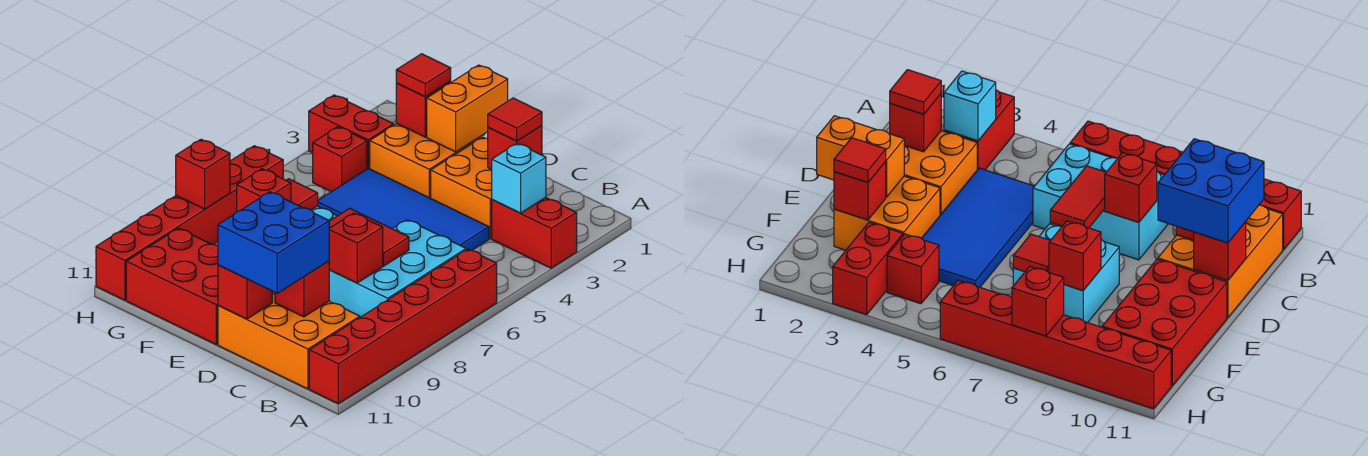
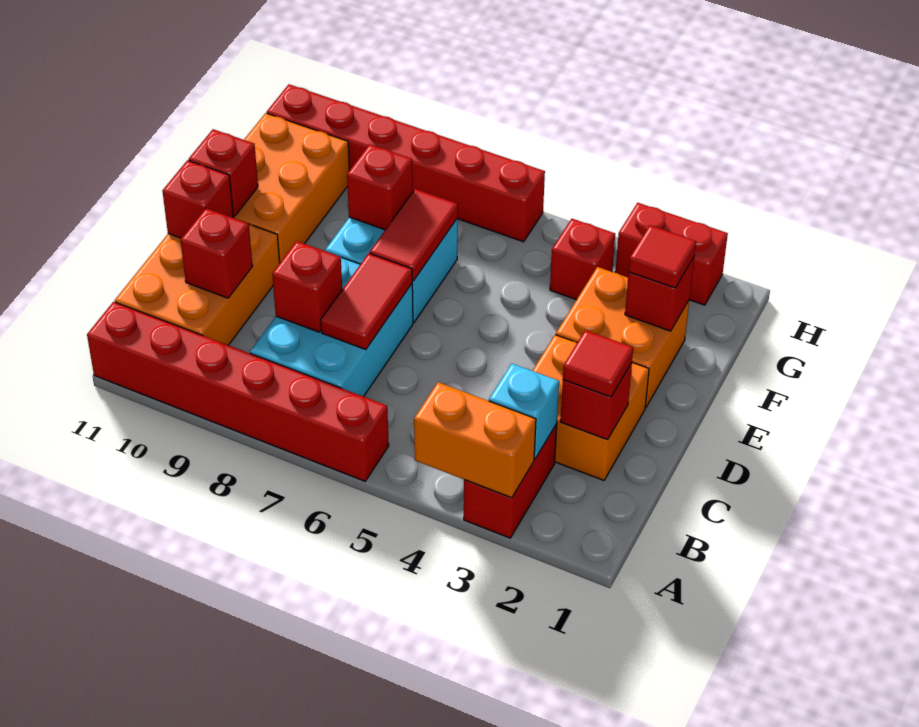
cyan 2x3 brick [329,220,466,317] -> cyan 2x3 brick turned to [250,258,413,397]
blue 2x4 tile [318,168,489,250] -> none
blue 2x2 brick [218,192,329,293] -> none
orange 1x2 brick [427,65,508,152] -> orange 1x2 brick moved to [414,382,536,498]
red 2x3 brick [126,228,218,345] -> orange 2x3 brick [233,113,350,262]
red 1x1 tile [286,179,318,210] -> red 1x2 tile [370,189,458,281]
red 1x2 brick [309,95,394,169] -> red 1x2 brick turned to [615,203,728,305]
red 1x1 brick [176,139,230,209] -> red 1x1 brick moved to [189,129,258,216]

